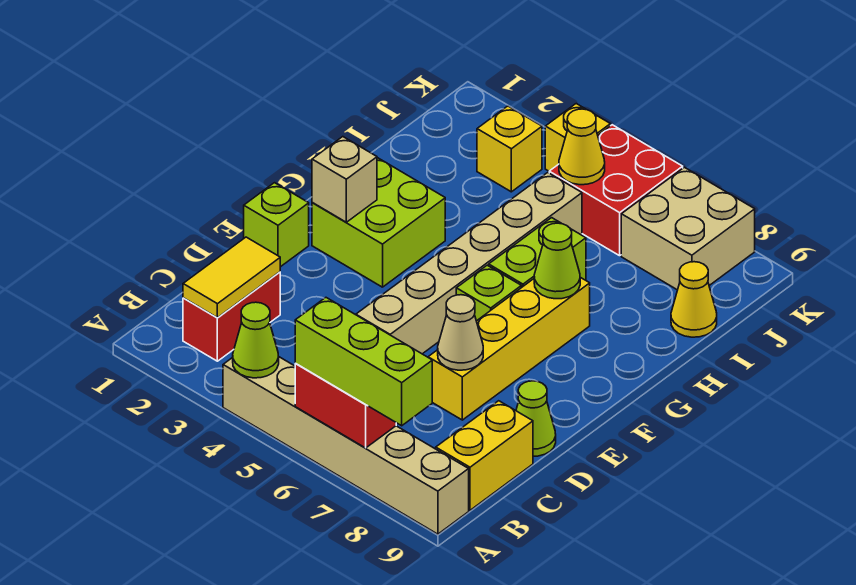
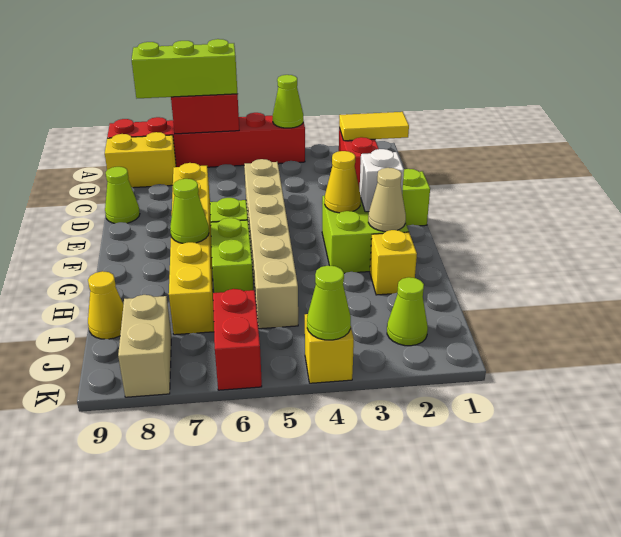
tan 1x6 brick [223,356,469,534] -> red 1x6 brick [107,113,305,167]
yellow 1x2 tile [183,237,280,318] -> yellow 1x2 tile turned to [339,112,409,141]
yellow 1x2 brick [436,401,533,510] -> yellow 1x2 brick turned to [105,132,176,188]
yellow 1x4 brick [428,277,590,420] -> yellow 1x6 brick [169,163,214,335]
tan 1x1 cone [438,295,483,370] -> tan 1x1 cone moved to [368,168,406,232]
tan 1x1 brick [312,137,377,222] -> white 1x1 brick [360,149,404,212]
none -> lime 1x1 cone [387,277,428,346]
yellow 1x1 brick [477,106,542,192] -> yellow 1x1 brick moved to [370,230,417,295]
red 2x2 brick [549,125,683,256] -> red 1x2 brick [213,289,262,390]
yellow 1x1 cone [559,109,605,185] -> yellow 1x1 cone moved to [325,151,361,213]
tan 2x2 brick [621,167,755,290] -> tan 1x2 brick [118,295,171,397]
none -> lime 1x1 cone [307,265,351,340]

